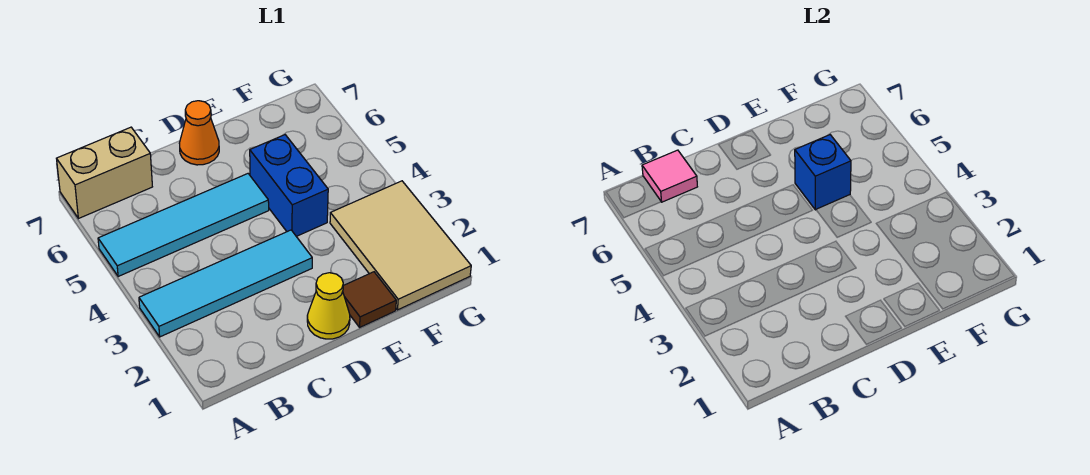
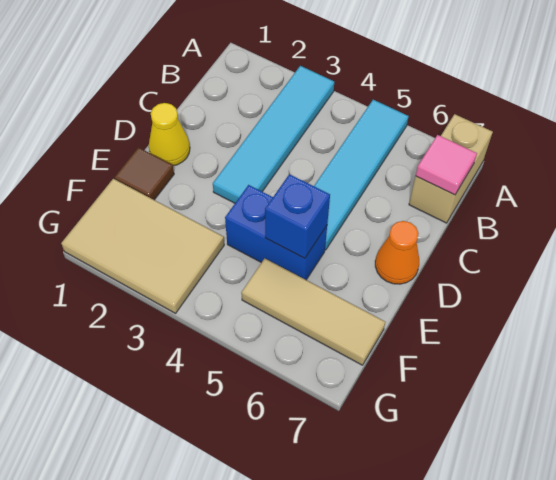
none -> tan 1x3 tile [241,258,385,365]

